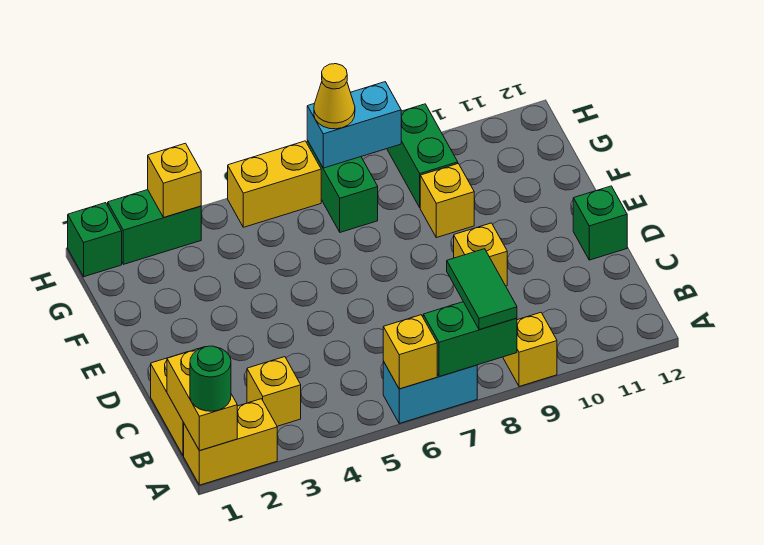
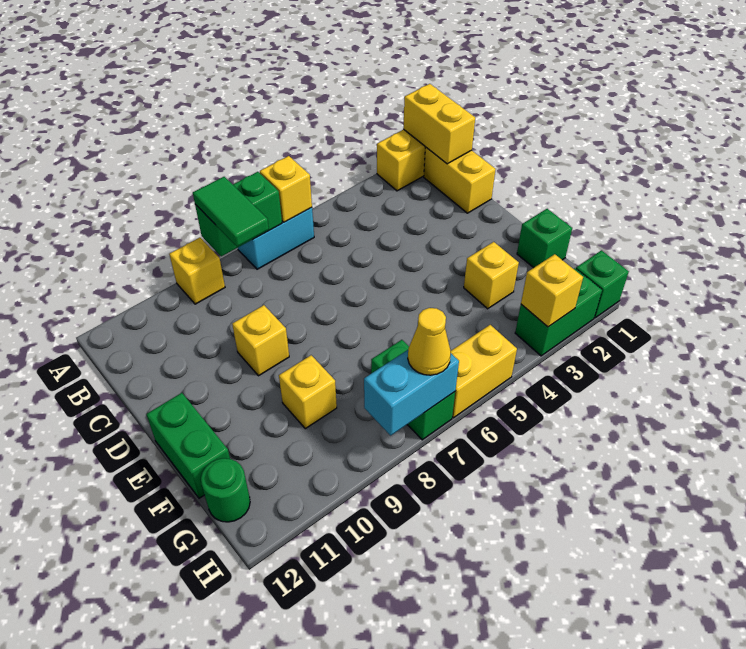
green 1x1 round brick [190,346,231,411] -> green 1x1 round brick moved to [201,458,250,522]
yellow 1x1 brick [247,357,301,426] -> yellow 1x1 brick moved to [464,242,519,309]
green 1x1 brick [573,186,627,260] -> green 1x1 brick moved to [517,209,572,268]
green 1x2 brick [387,104,458,207] -> green 1x2 brick moved to [146,393,230,498]

